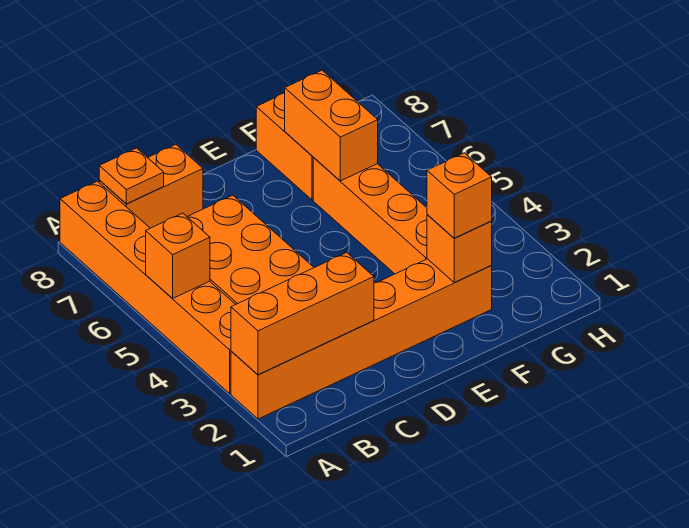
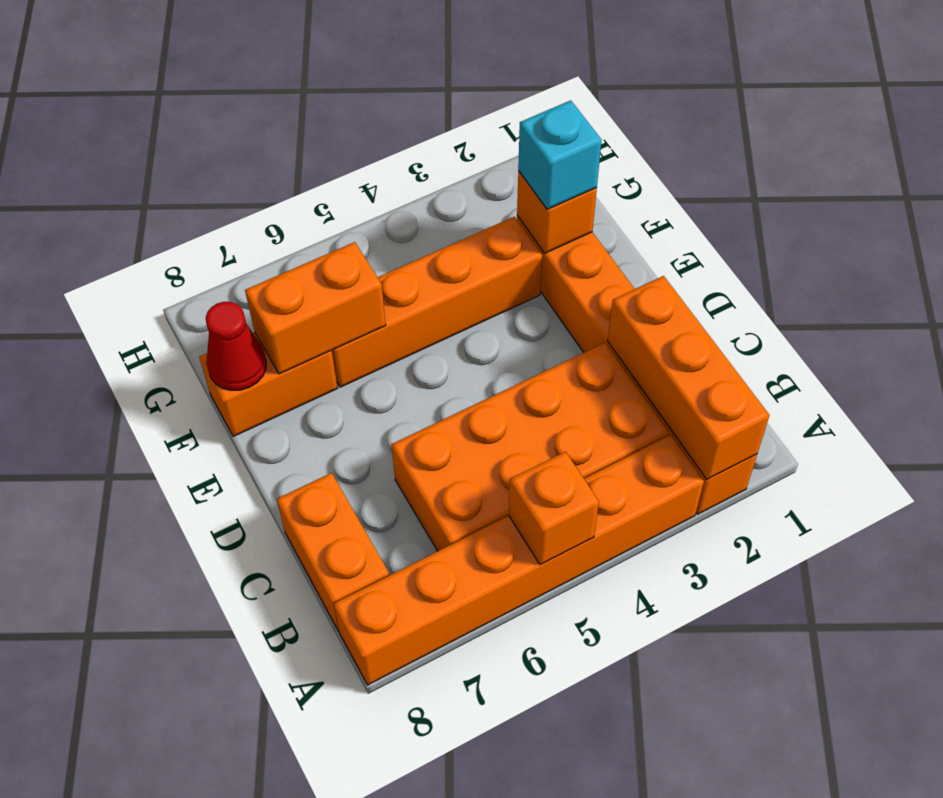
orange 1x1 plate [99,148,164,204] -> none
orange 1x1 brick [427,153,492,238] -> cyan 1x1 brick [518,100,602,209]
none -> red 1x1 cone [206,302,266,390]

